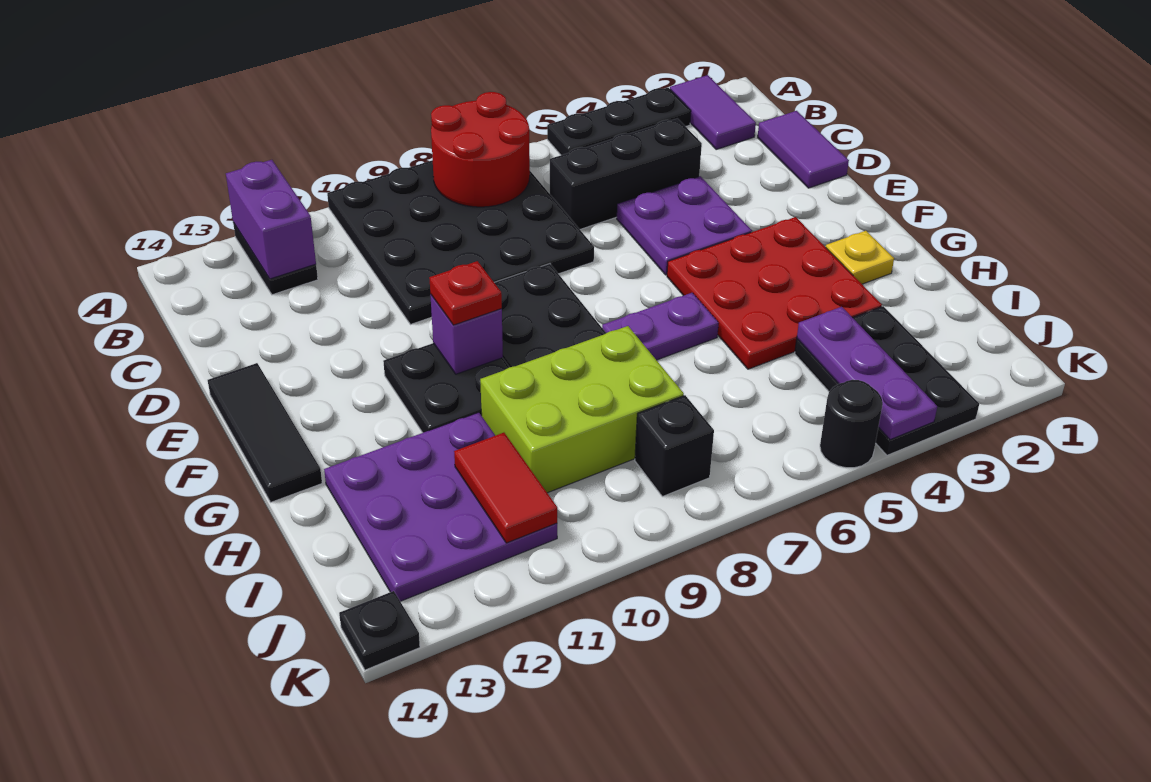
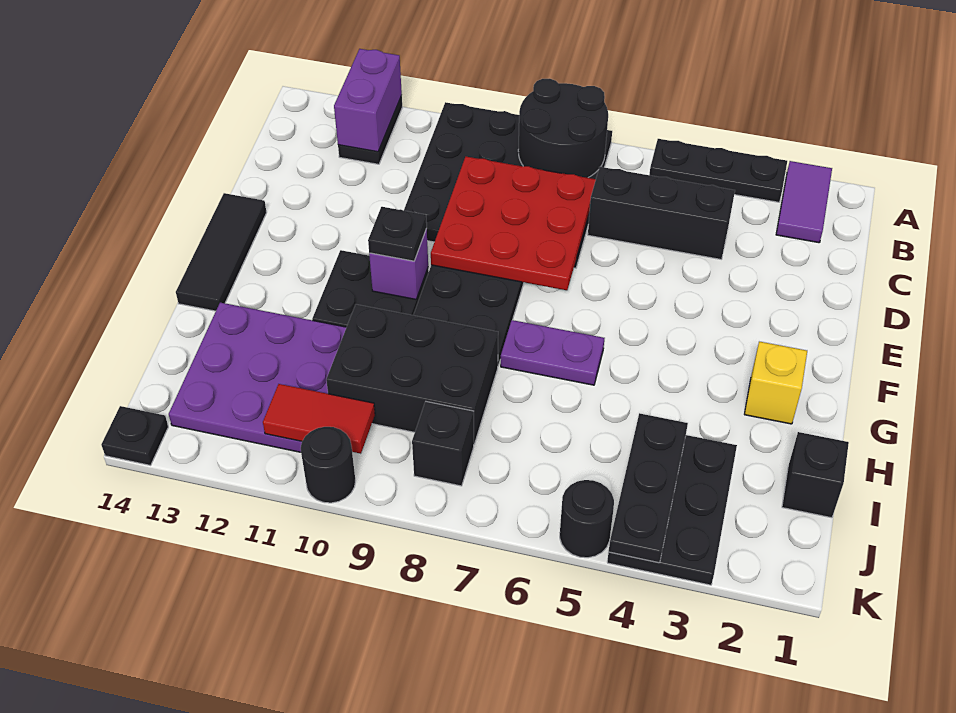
red 2x2 round brick [431,92,530,207] -> black 2x2 round brick [518,79,608,178]
purple 1x2 tile [758,111,849,188] -> none
purple 2x2 plate [617,176,752,275] -> none
red 3x3 plate [667,217,882,369] -> red 3x3 plate moved to [431,157,596,290]
red 1x1 plate [429,261,502,325] -> black 1x1 plate [368,207,427,261]
yellow 1x1 plate [826,231,894,284] -> yellow 1x1 brick [744,342,807,424]
lime 2x3 brick [480,326,684,493] -> black 2x3 brick [326,304,498,444]
none -> black 1x1 brick [782,432,849,518]
purple 1x3 plate [797,307,937,440] -> black 1x3 plate [609,413,688,563]
red 1x2 tile [454,433,557,543] -> red 1x2 tile turned to [263,384,375,454]
none -> black 1x1 round brick [301,427,356,503]

